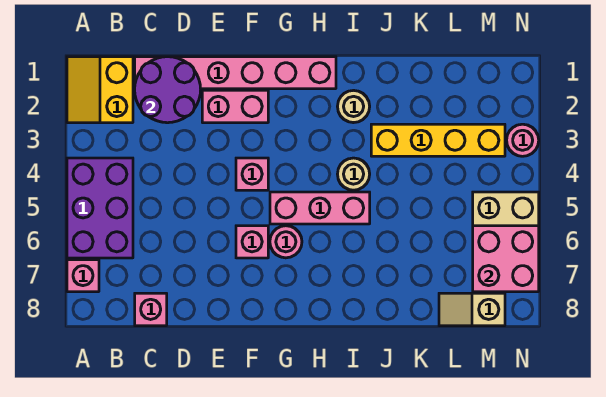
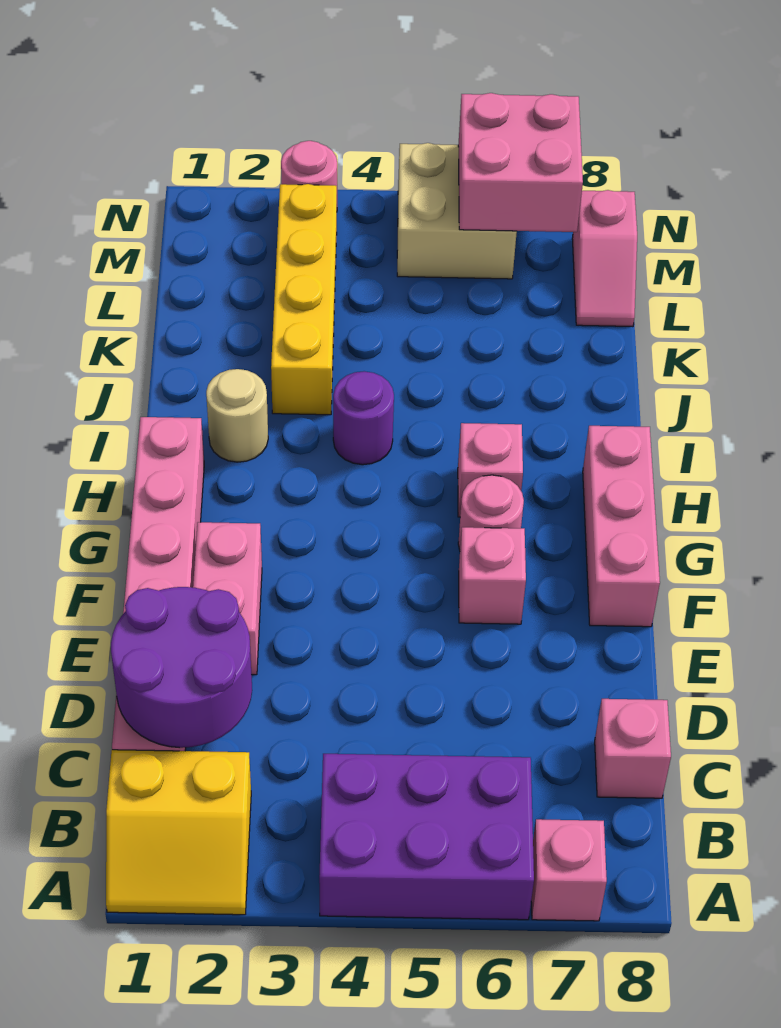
pink 1x1 brick [236,158,268,190] -> pink 1x1 brick moved to [458,423,523,517]
pink 1x3 brick [270,192,370,224] -> pink 1x3 brick moved to [583,426,660,627]
tan 1x1 round brick [338,158,370,190] -> purple 1x1 round brick [333,372,394,465]
tan 1x2 slope [439,293,505,326] -> pink 1x2 slope [572,190,637,327]

